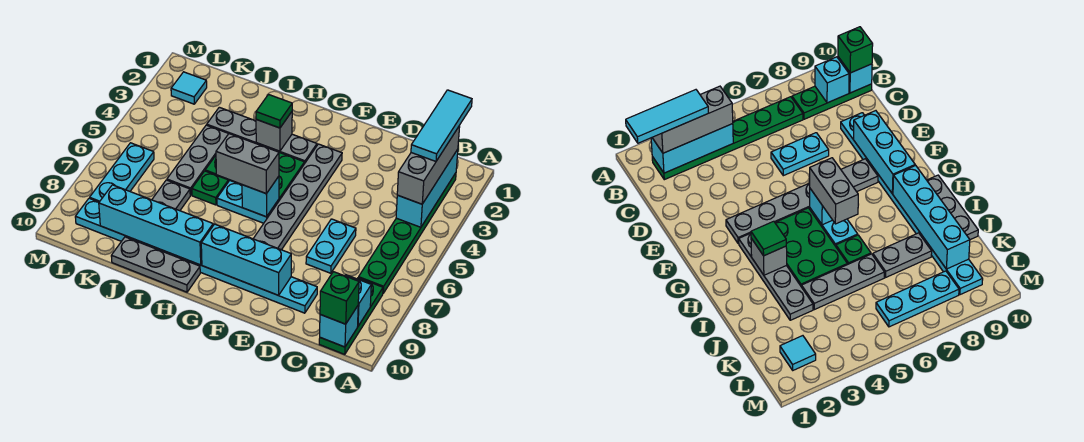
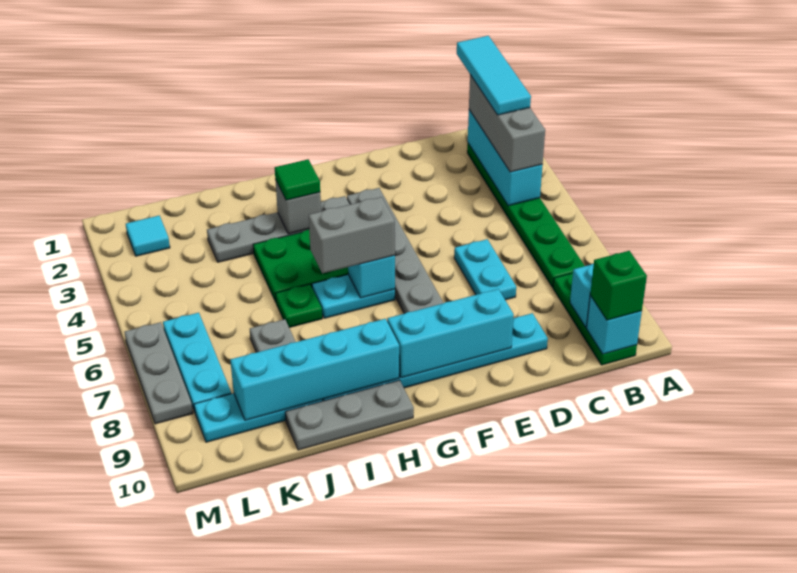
grey 1x3 plate [167,125,229,195] -> grey 1x3 plate moved to [125,322,193,424]

